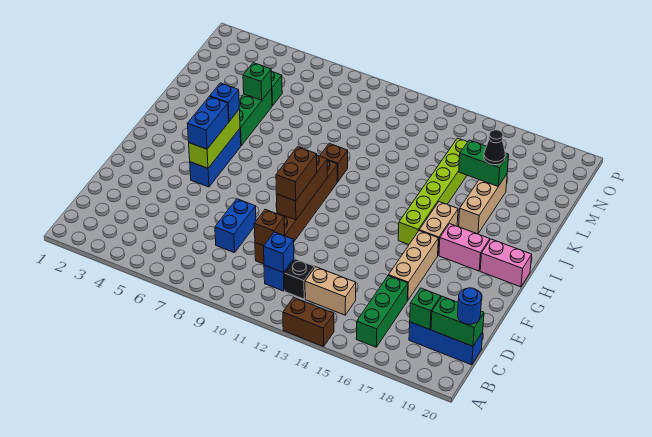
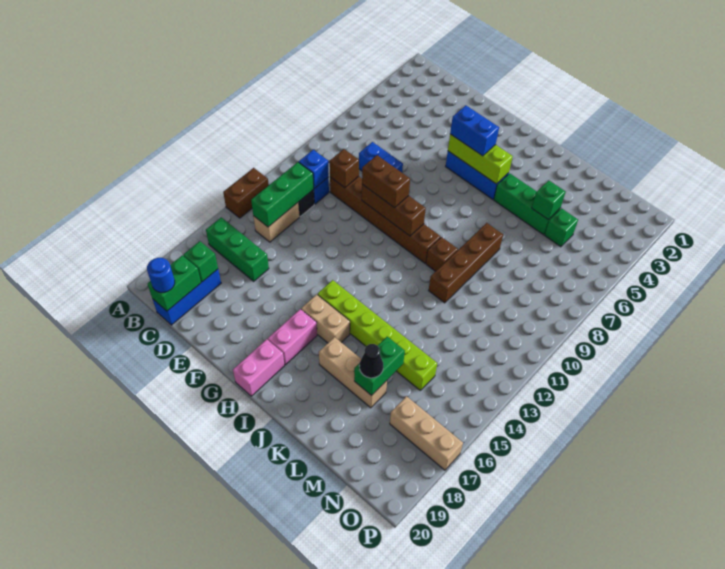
none -> green 1x3 brick [251,162,314,227]
tan 1x3 brick [389,231,438,300] -> tan 1x3 brick moved to [390,396,463,470]
blue 1x1 brick [210,83,239,121] -> none
none -> brown 1x4 brick [429,223,503,303]

